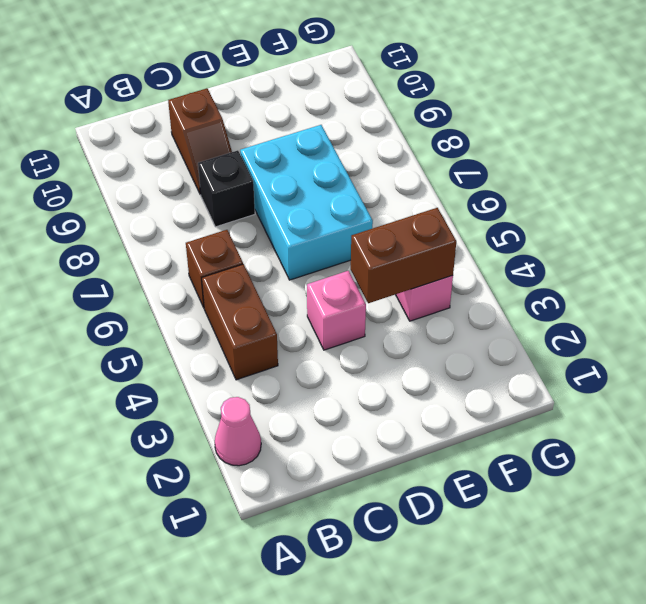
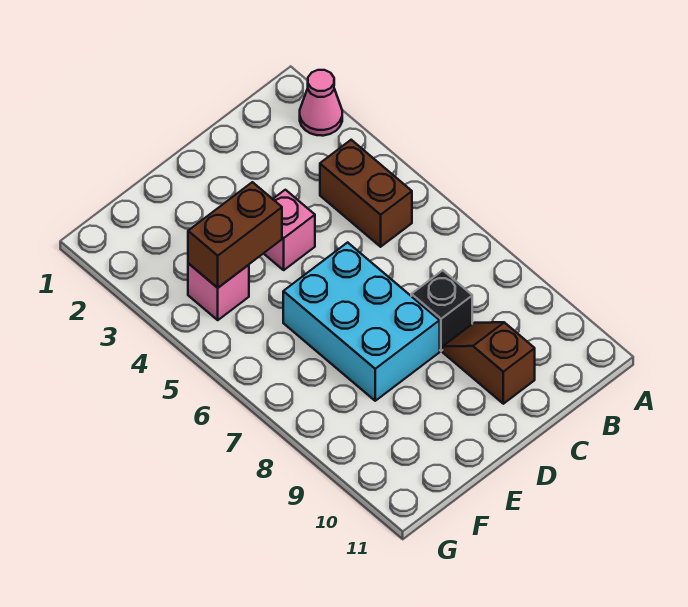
brown 1x1 brick [186,230,243,307] -> none

